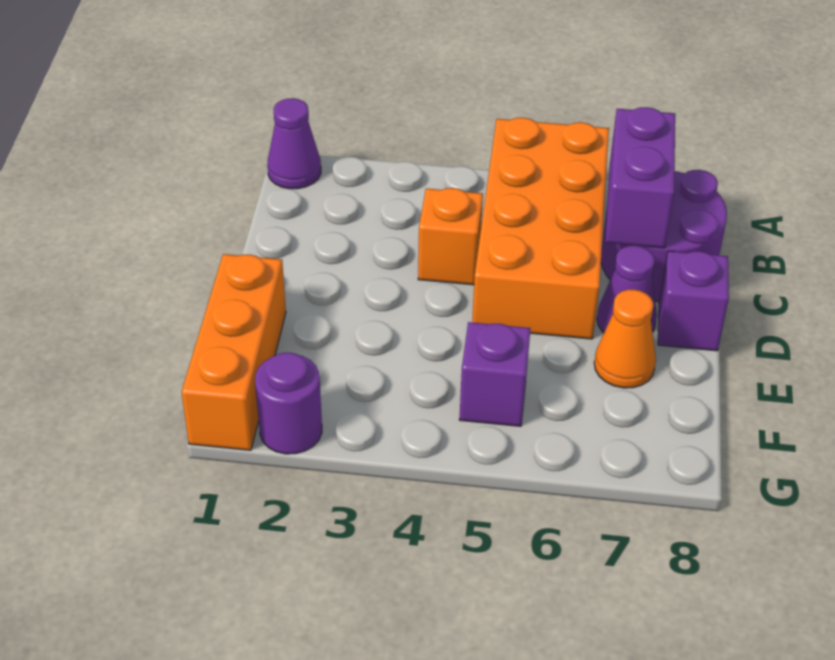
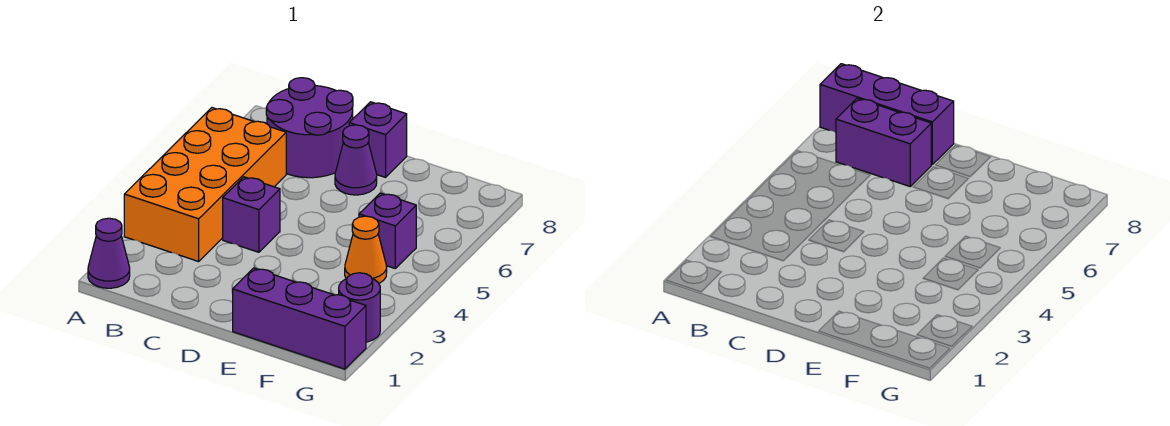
orange 2x4 brick [472,118,609,339] -> orange 2x4 brick turned to [124,108,286,262]
none -> purple 1x3 brick [820,64,954,164]
orange 1x1 brick [418,188,483,285] -> purple 1x1 brick [223,177,280,252]
orange 1x3 brick [182,254,286,450] -> purple 1x3 brick [233,268,366,369]
orange 1x1 cone [594,290,656,388] -> orange 1x1 cone moved to [345,216,387,283]

